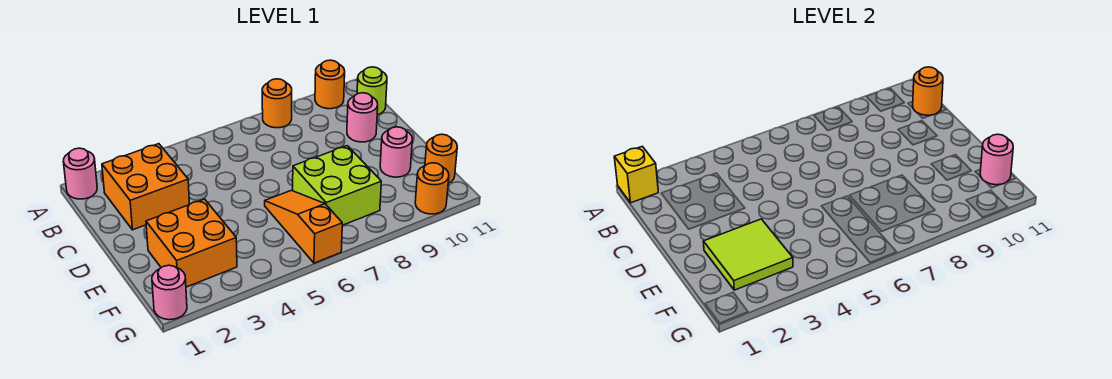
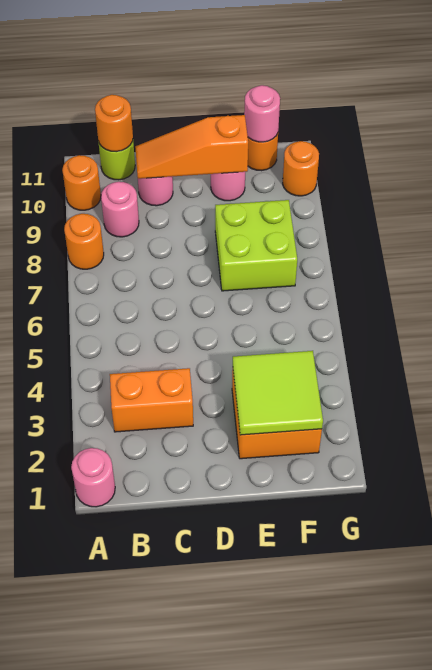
yellow 1x1 brick [614,146,658,203] -> none
orange 2x2 brick [102,144,189,230] -> orange 1x2 brick [110,368,193,432]
orange 1x3 slope [265,190,342,263] -> orange 1x3 slope moved to [135,115,248,179]
pink 1x1 round brick [152,265,187,320] -> pink 1x1 round brick moved to [101,182,139,237]

